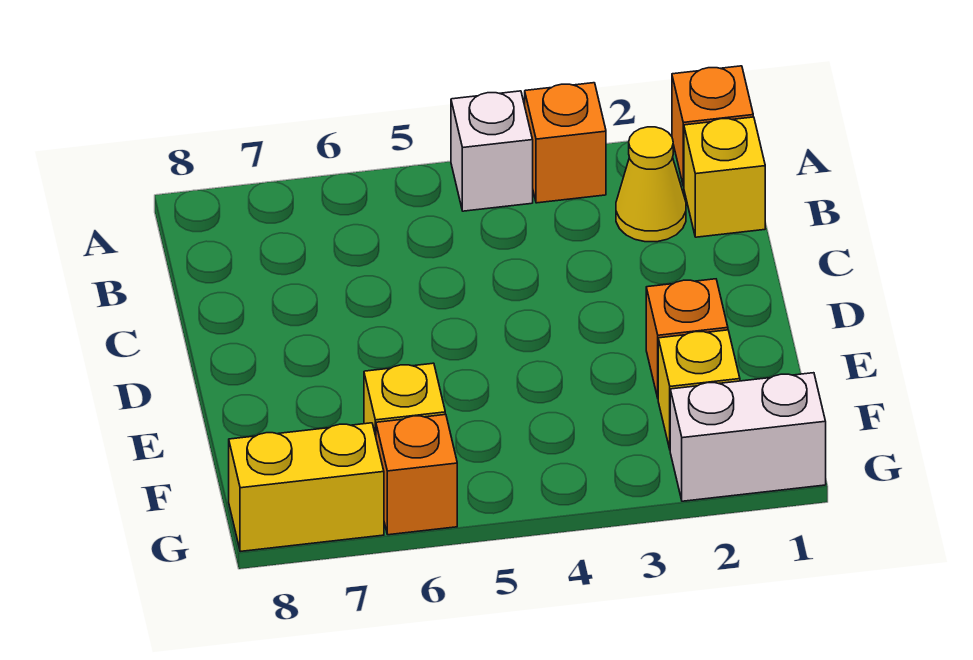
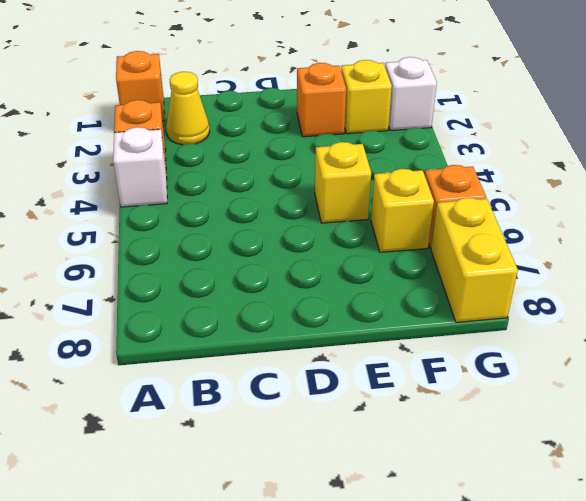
yellow 1x1 brick [684,117,765,237] -> yellow 1x1 brick moved to [315,142,371,223]
white 1x2 brick [670,373,826,501] -> white 1x1 brick [385,57,437,131]

